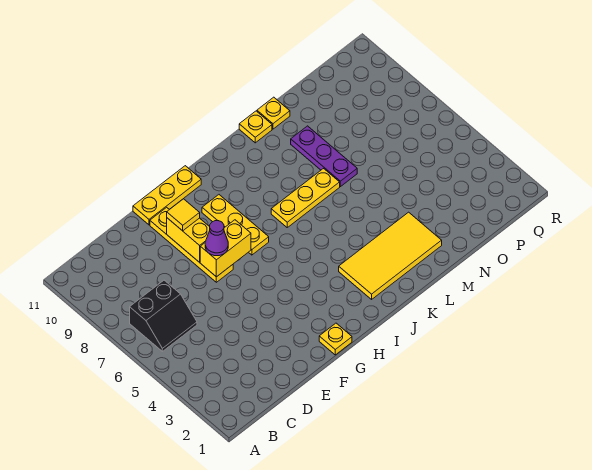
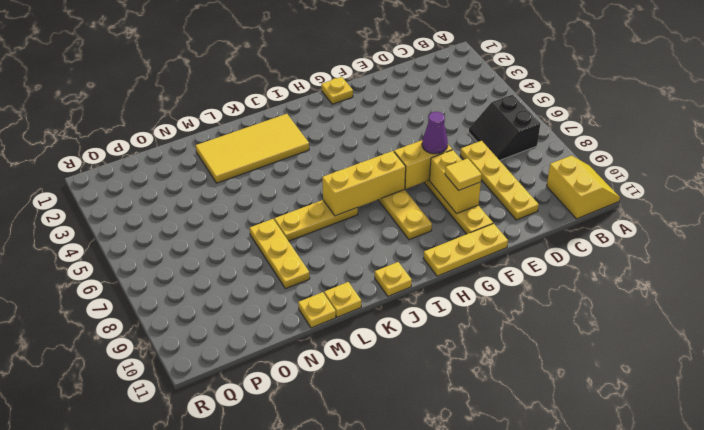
none -> yellow 2x2 slope [547,155,620,219]
black 2x2 slope [130,280,197,351] -> black 2x2 slope turned to [469,95,540,160]
none -> yellow 1x4 plate [460,141,539,220]
none -> yellow 1x3 brick [322,151,406,216]
none -> yellow 1x1 plate [375,262,412,296]
purple 1x3 plate [291,126,357,187] -> yellow 1x3 plate [250,219,310,289]

